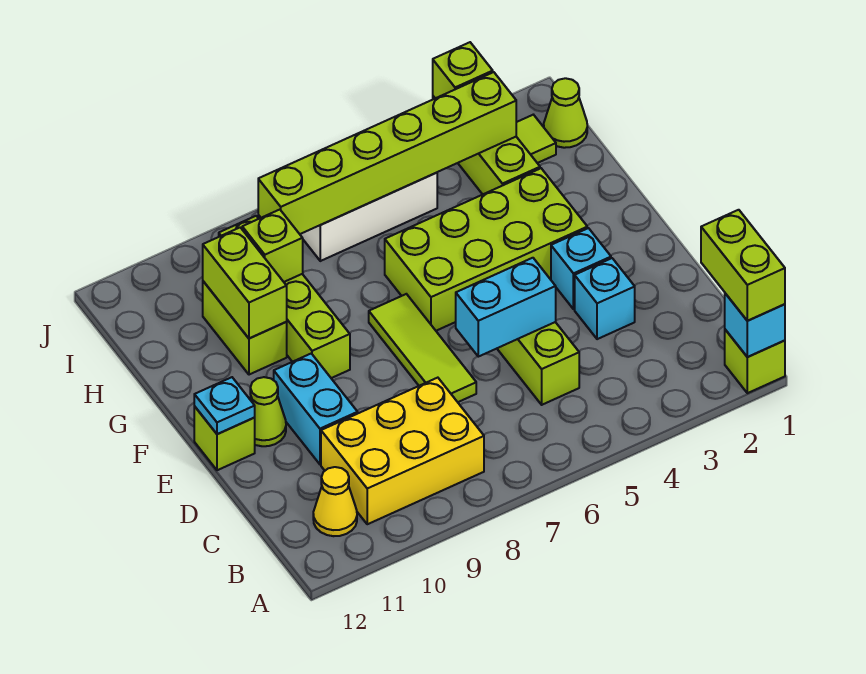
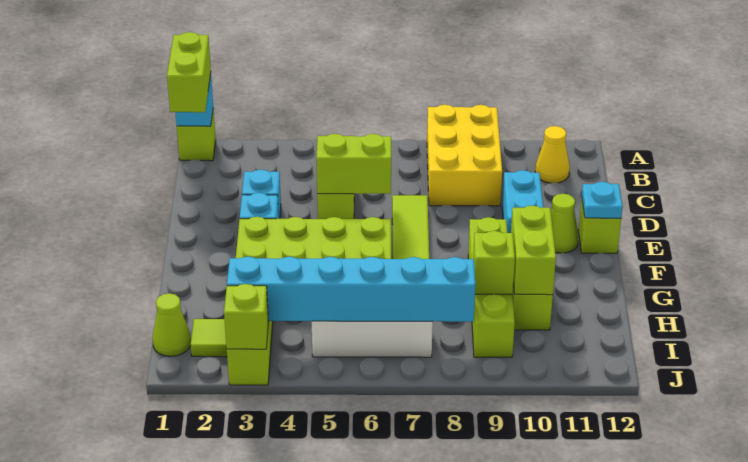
yellow 2x3 brick [321,378,484,524] -> yellow 2x3 brick turned to [427,105,502,206]
cyan 1x2 brick [456,258,556,357] -> lime 1x2 brick [316,134,391,194]
lime 1x6 brick [258,72,516,234] -> cyan 1x6 brick [227,257,475,322]

